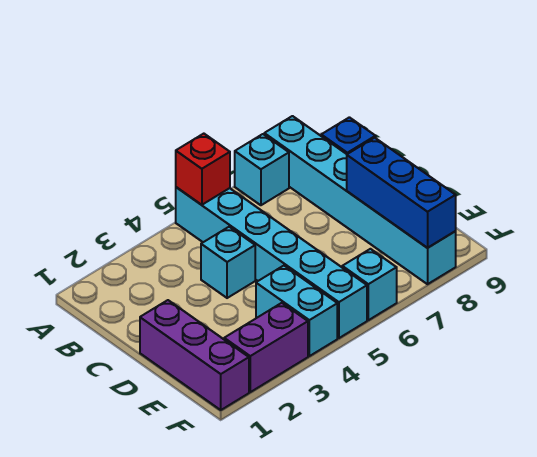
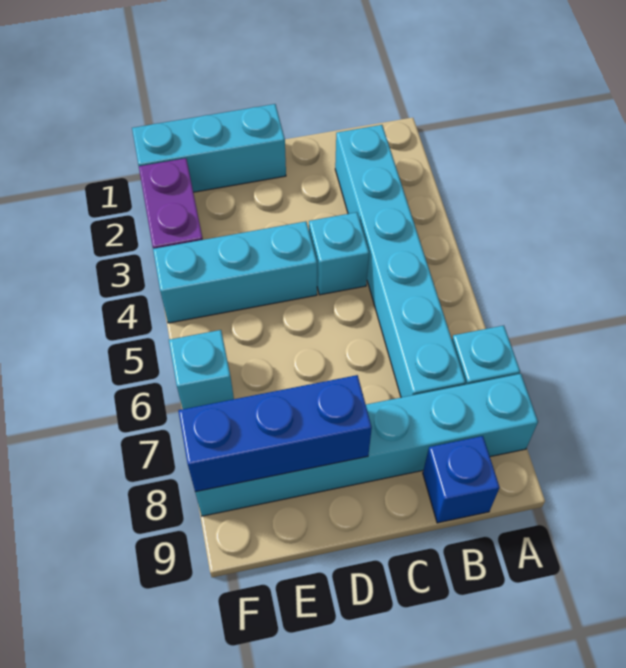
cyan 1x6 brick [176,187,367,338] -> cyan 1x6 brick turned to [335,125,466,397]
red 1x1 brick [176,134,230,205] -> none
purple 1x3 brick [140,300,249,410] -> cyan 1x3 brick [132,104,286,192]
cyan 1x2 brick [256,266,337,356] -> cyan 1x3 brick [153,221,317,323]

